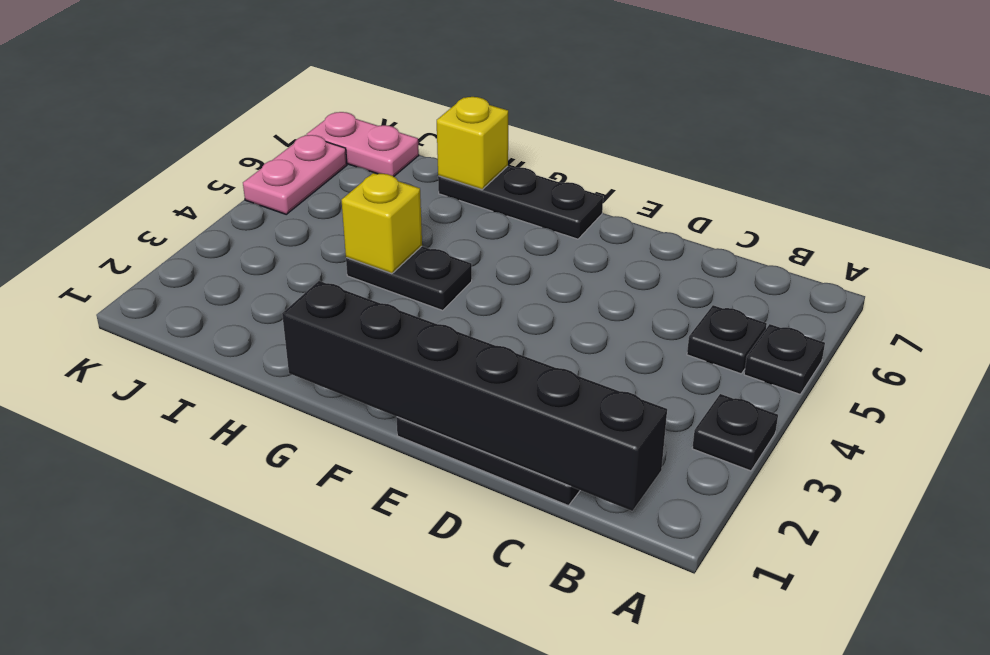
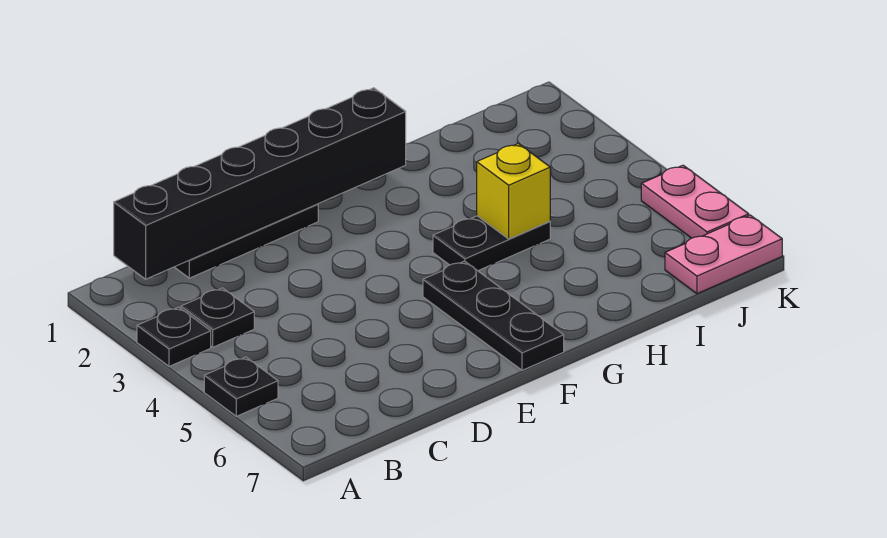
black 1x1 plate [687,305,767,374] -> black 1x1 plate moved to [181,288,254,347]
black 1x3 plate [438,166,603,239] -> black 1x3 plate turned to [423,261,564,370]
yellow 1x1 brick [437,97,508,190] -> none

